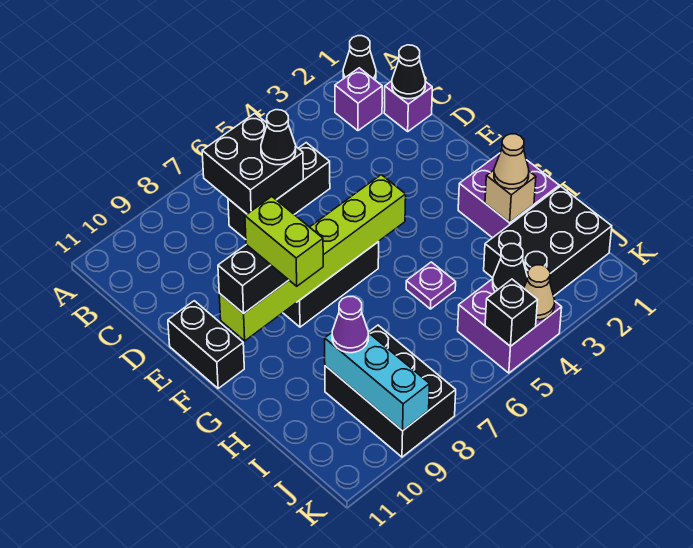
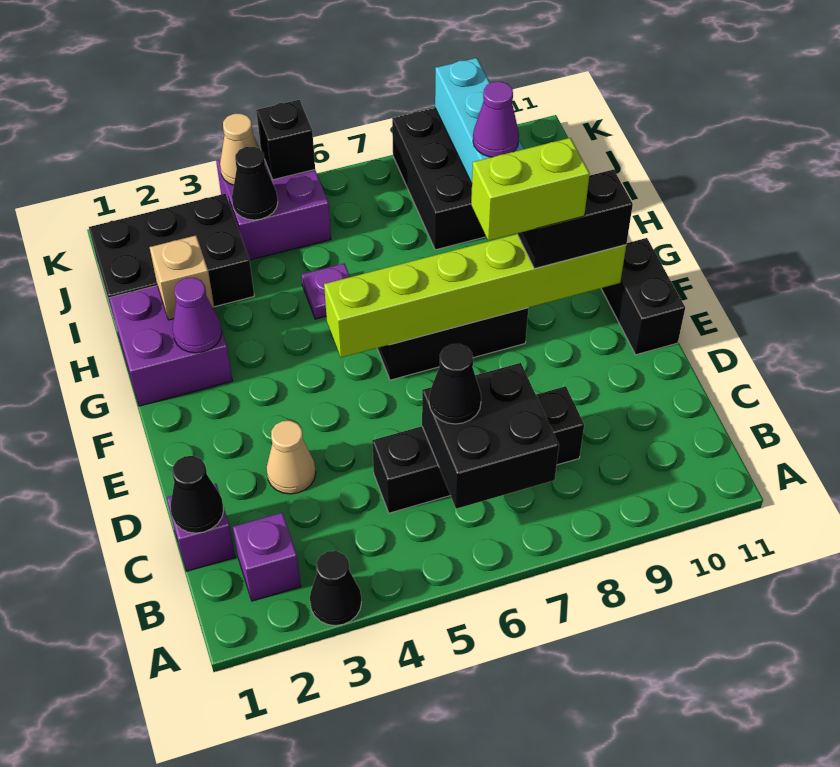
black 1x1 cone [343,36,376,80] -> black 1x1 cone moved to [310,551,361,626]
black 1x3 brick [228,143,330,239] -> black 1x4 brick [372,386,584,513]
lime 1x2 brick [245,197,323,286] -> lime 1x2 brick turned to [471,138,590,241]
none -> purple 1x1 cone [173,278,222,353]
tan 1x1 cone [494,134,529,189] -> tan 1x1 cone moved to [266,421,316,494]

